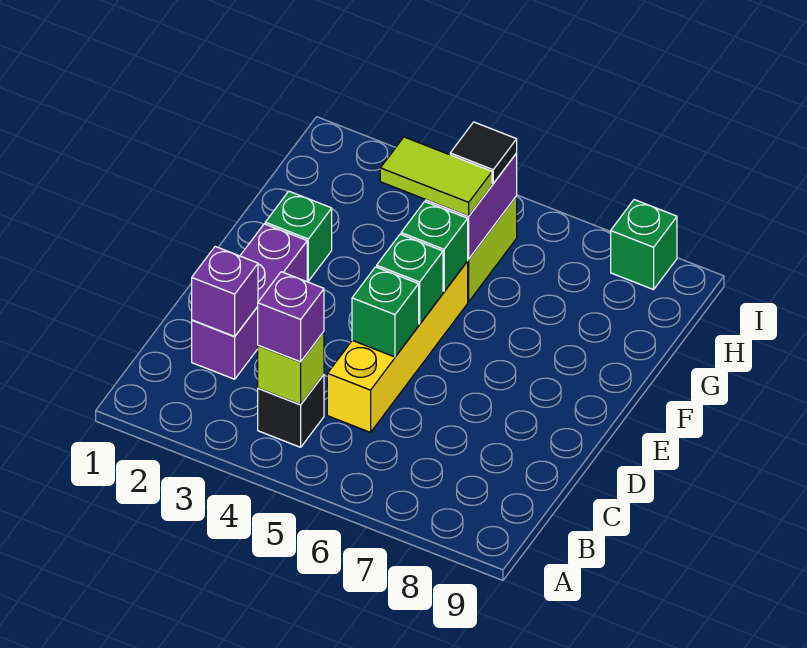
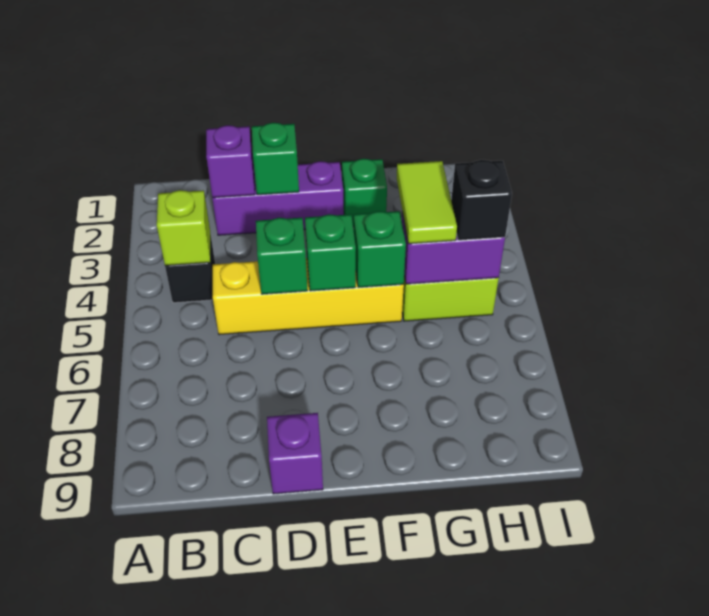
purple 1x1 brick [258,272,324,362] -> purple 1x1 brick moved to [267,413,323,494]
black 1x1 tile [450,122,517,183] -> black 1x1 brick [451,160,512,240]
green 1x1 brick [611,200,677,290] -> green 1x1 brick moved to [252,123,299,195]

